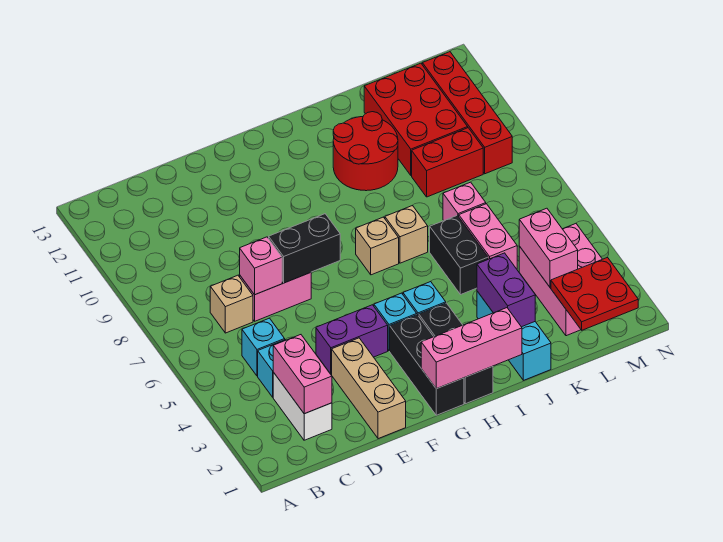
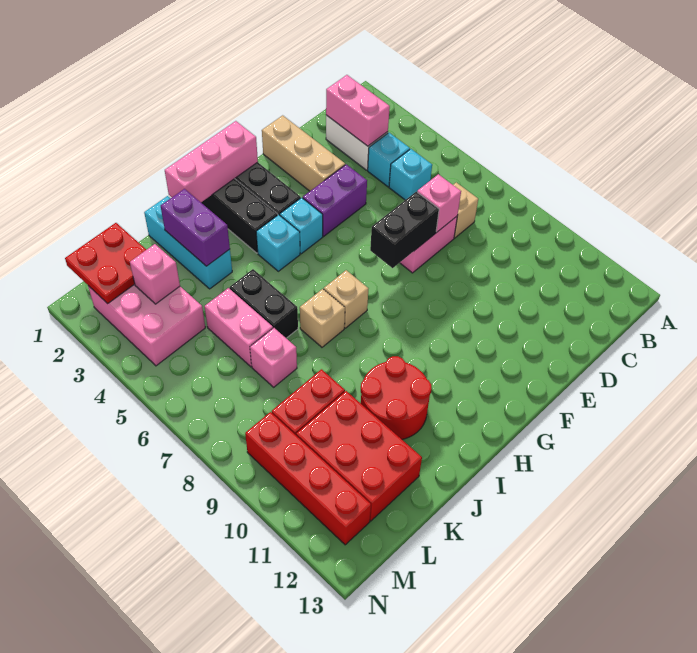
pink 1x2 brick [519,208,578,288] -> pink 1x1 brick [130,244,180,304]

